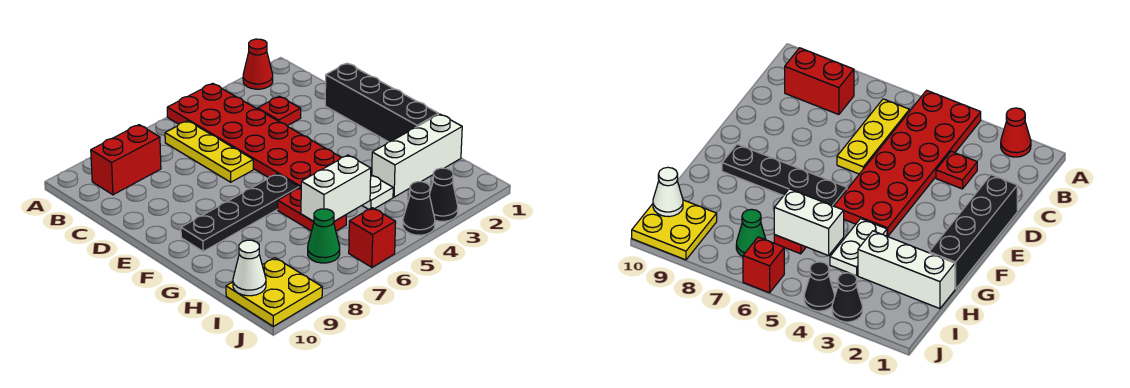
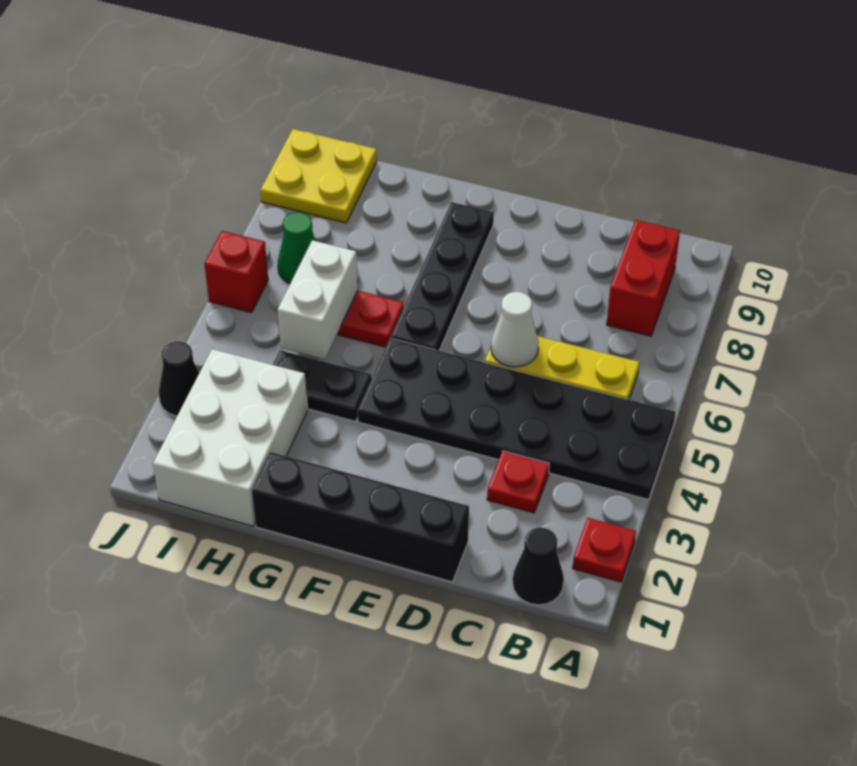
red 1x1 cone [243,39,273,89] -> red 1x1 plate [573,518,636,582]
red 2x6 plate [167,83,341,188] -> black 2x6 plate [358,338,676,500]
white 1x2 plate [362,175,393,209] -> black 1x2 plate [273,350,371,421]
white 1x3 brick [372,114,462,197] -> white 2x3 brick [153,349,308,526]
white 1x1 cone [233,240,266,296] -> white 1x1 cone moved to [491,292,539,367]
black 1x1 cone [403,182,435,235] -> black 1x1 cone moved to [513,528,564,605]

